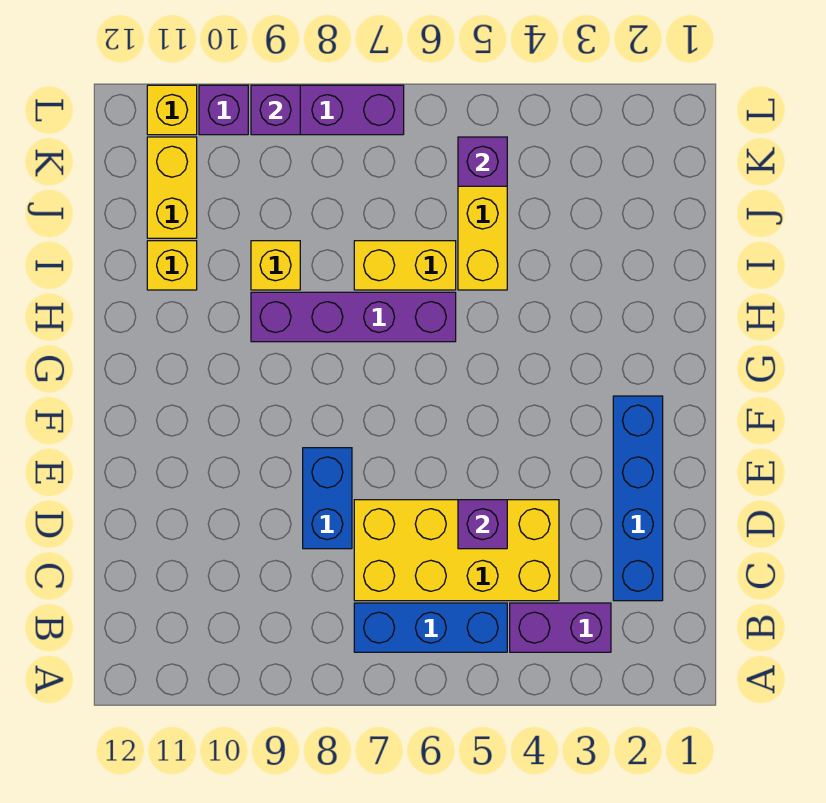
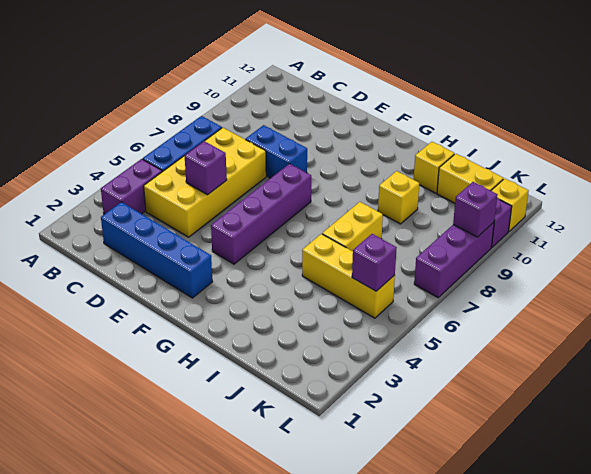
purple 1x4 brick [251,292,456,342] -> purple 1x4 brick moved to [211,164,311,264]

